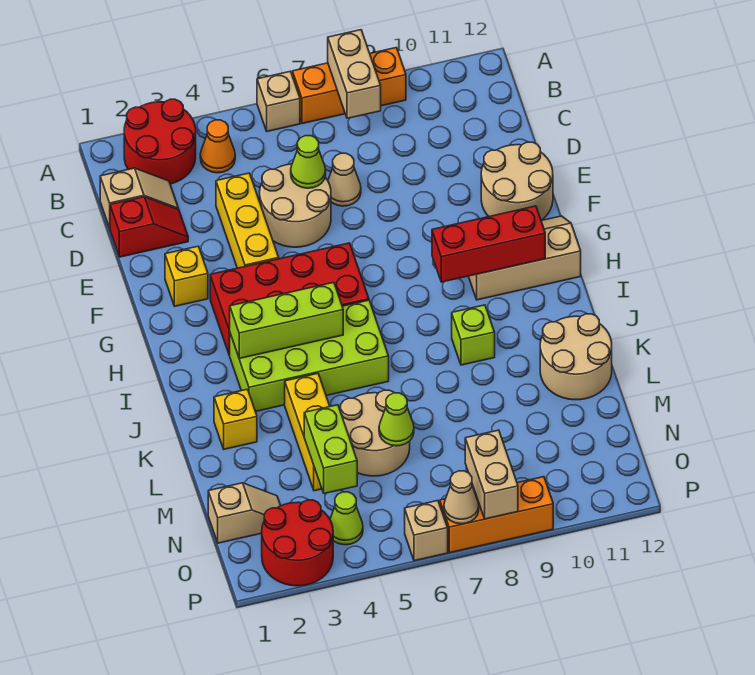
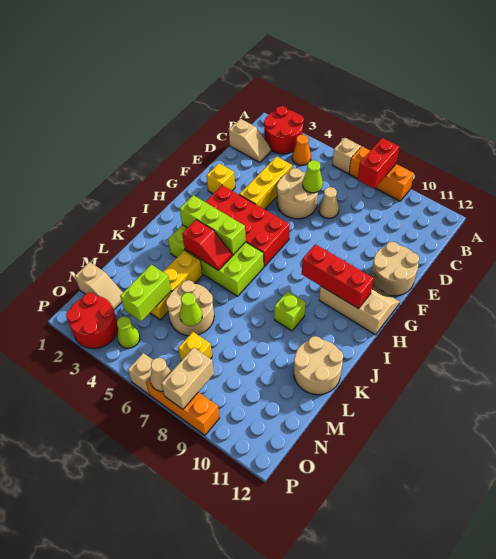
tan 1x2 brick [328,30,381,118] -> red 1x2 brick [357,138,399,188]
red 1x2 slope [110,197,188,257] -> red 1x2 slope moved to [182,220,232,270]
yellow 1x1 brick [214,389,257,449] -> yellow 1x1 brick moved to [178,332,212,361]

